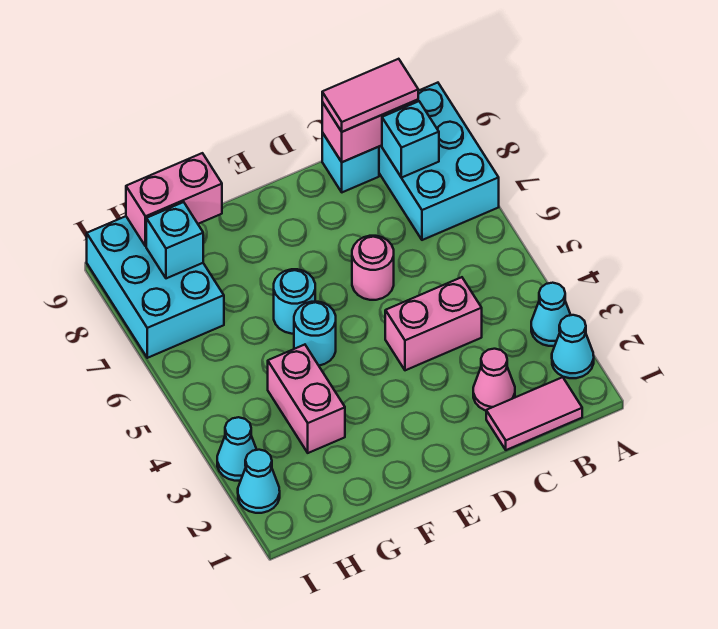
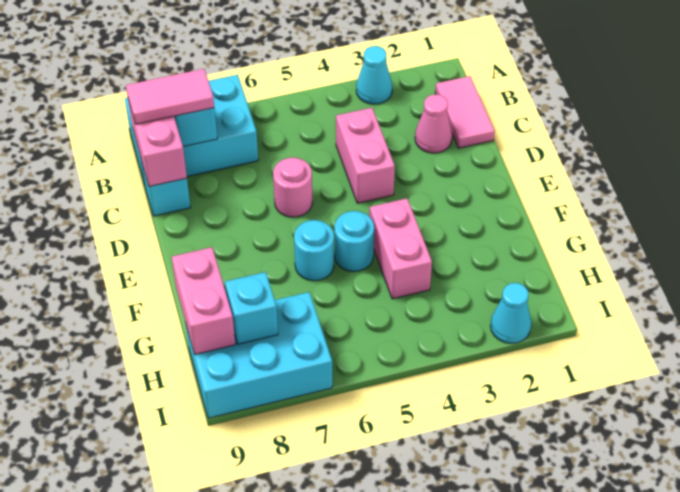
cyan 1x1 cone [552,315,594,378] -> none
pink 1x2 tile [322,59,418,132] -> pink 1x2 tile turned to [126,69,214,124]
pink 1x2 brick [268,345,345,453] -> pink 1x2 brick turned to [370,198,432,299]
cyan 1x1 cone [217,417,257,481] -> none

